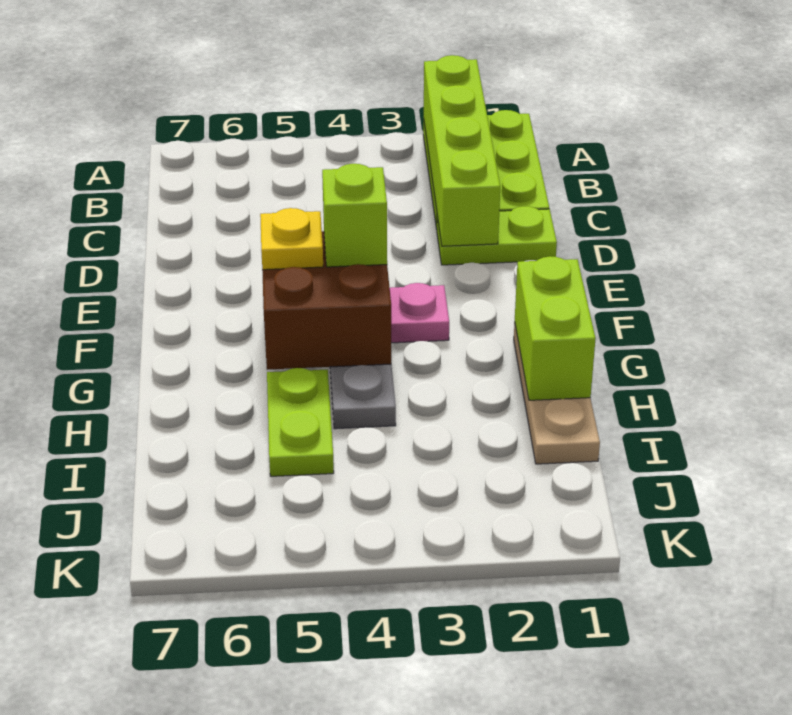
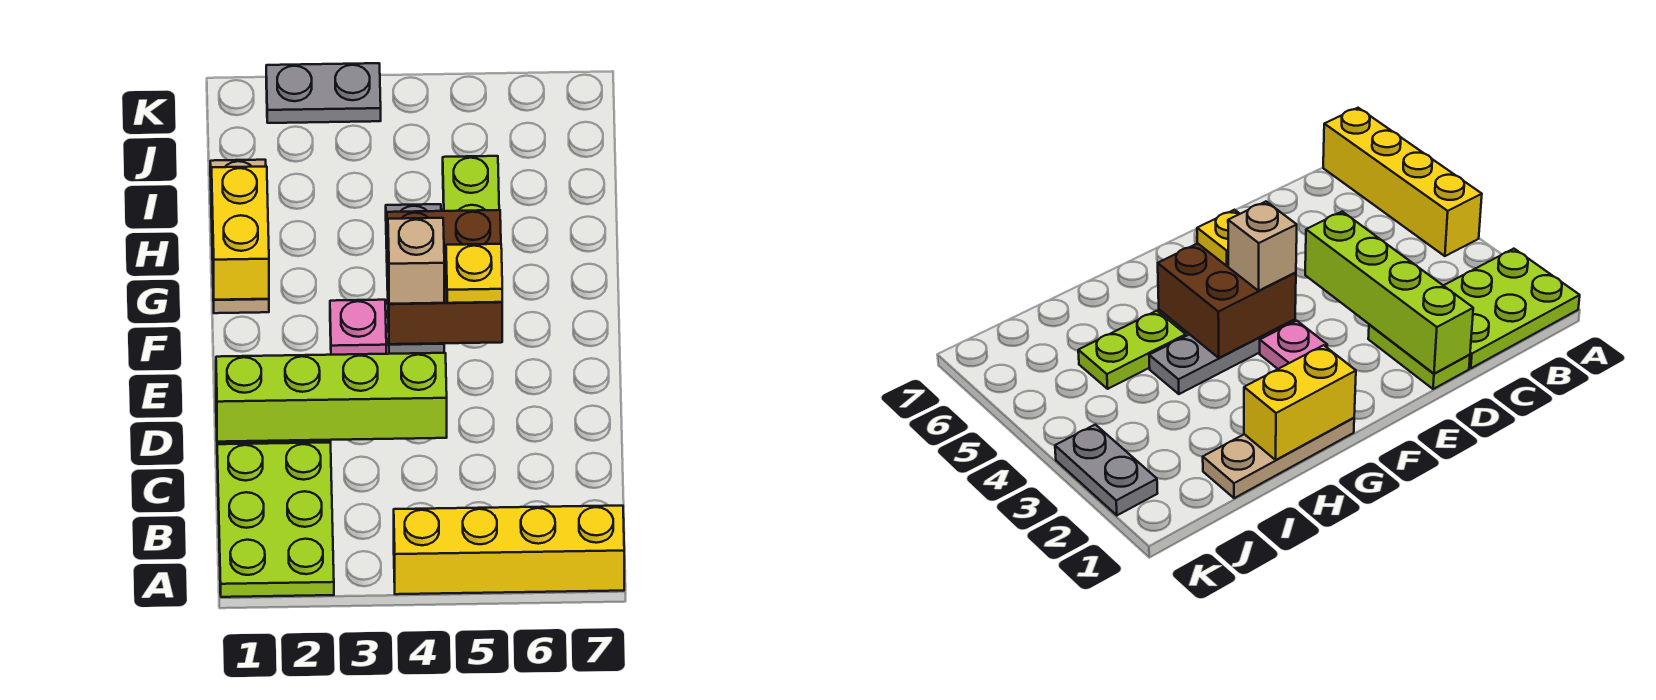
lime 1x4 brick [424,55,500,246] -> lime 1x4 brick turned to [216,353,447,442]
none -> yellow 1x4 brick [394,506,624,594]
lime 1x1 brick [322,164,387,267] -> tan 1x1 brick [388,218,444,304]
lime 1x2 brick [515,256,596,400] -> yellow 1x2 brick [211,167,269,300]
none -> grey 1x2 plate [266,63,381,123]

